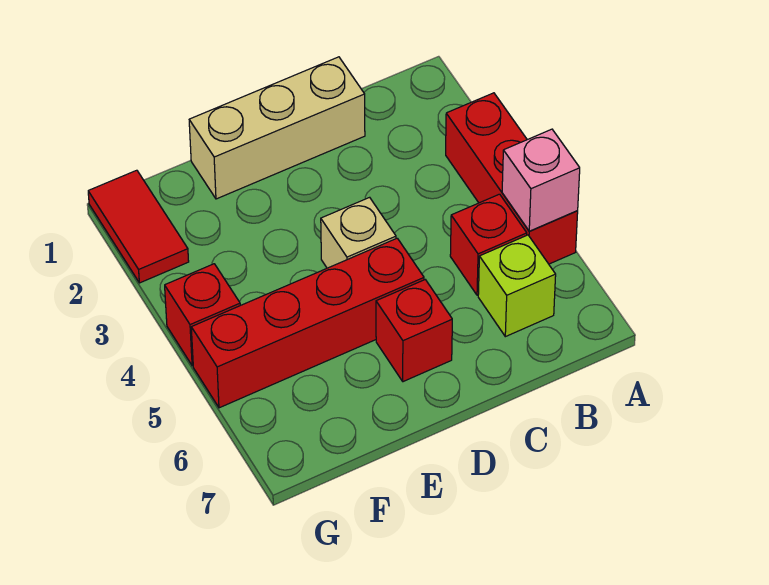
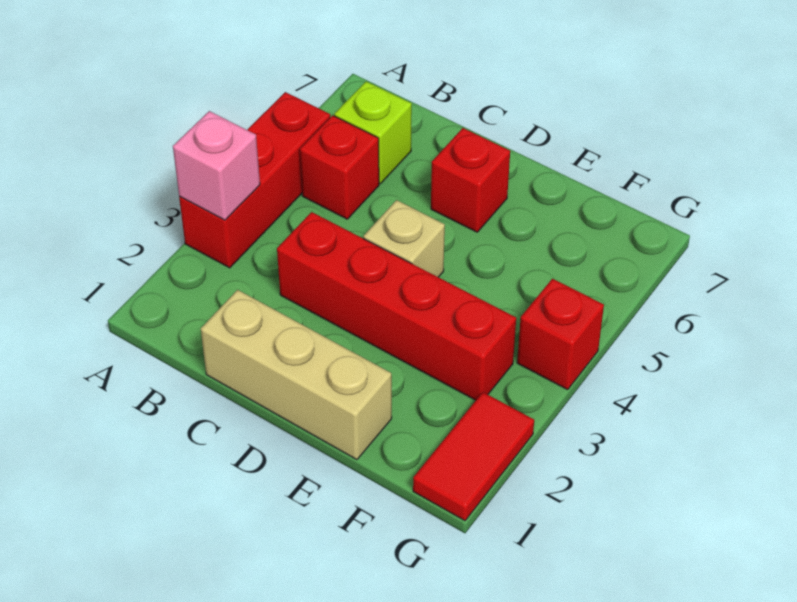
pink 1x1 brick [502,129,580,231] -> pink 1x1 brick moved to [173,111,260,220]
red 1x4 brick [191,238,424,408] -> red 1x4 brick moved to [277,212,516,400]

